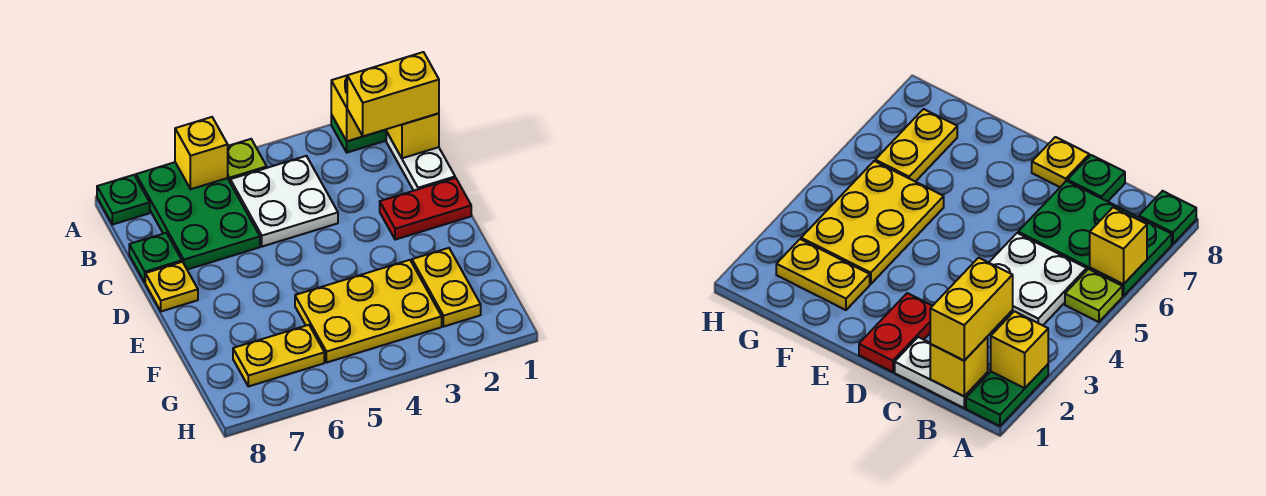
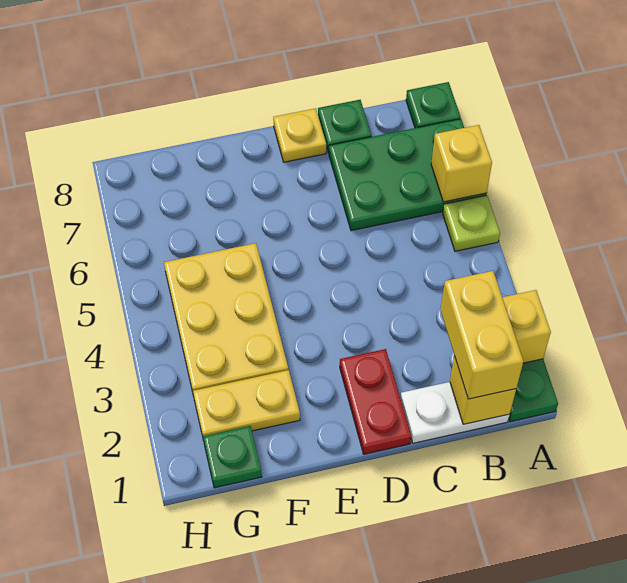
white 2x2 plate [230,156,338,247] -> none
none -> green 1x1 plate [203,426,262,488]
yellow 1x2 plate [233,325,324,386] -> none

